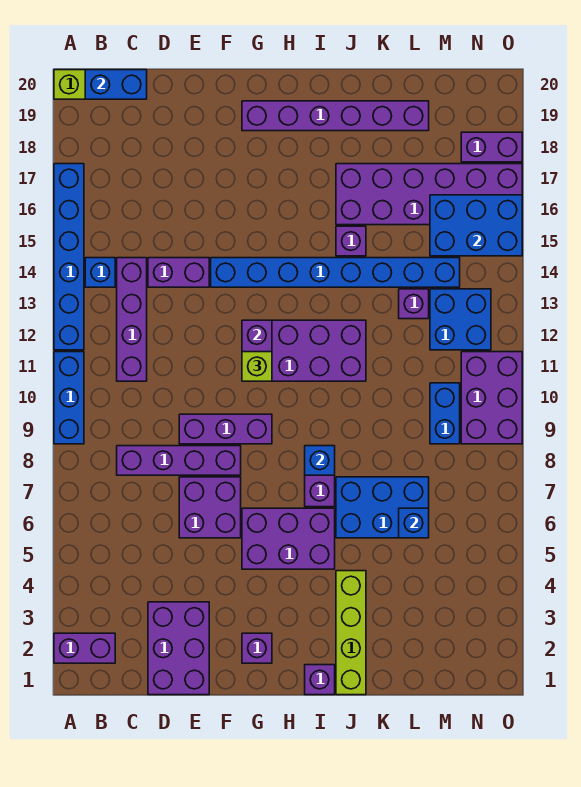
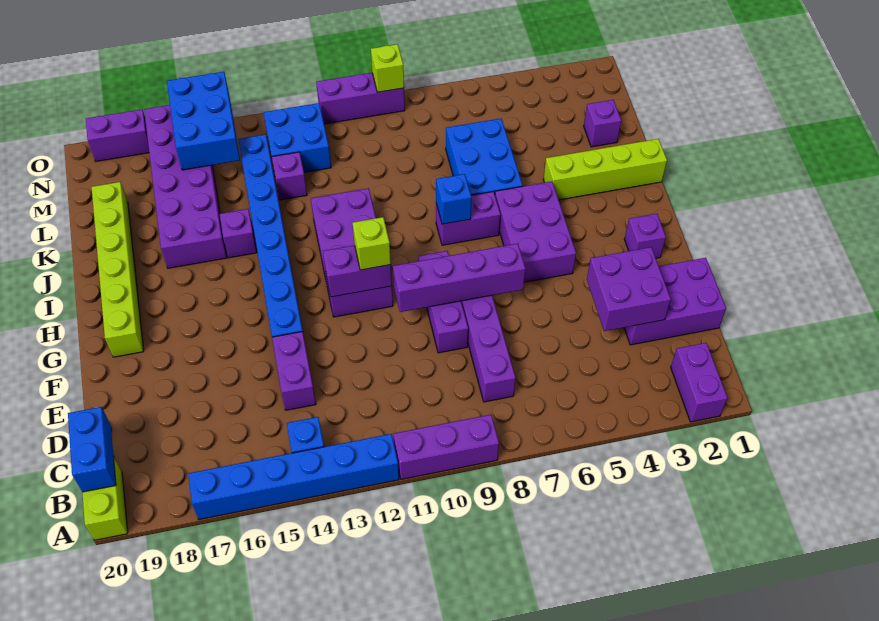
blue 1x3 brick [54,352,84,444] -> purple 1x3 brick [393,415,499,479]
purple 1x4 brick [117,258,147,381] -> purple 1x4 brick moved to [393,244,526,312]
purple 2x2 brick [179,477,241,538] -> purple 2x2 brick moved to [587,247,671,331]
purple 1x6 brick [242,101,429,131] -> lime 1x6 brick [92,182,144,357]
purple 1x1 brick [305,665,335,695] -> purple 1x1 brick moved to [584,100,621,147]
blue 1x1 brick [399,508,429,538] -> none
blue 1x2 brick [430,383,460,444] -> none
purple 2x3 brick [461,352,522,444] -> purple 1x3 brick [316,73,405,124]
purple 1x2 brick [461,132,522,162] -> purple 1x2 brick turned to [86,110,149,161]
none -> lime 1x1 brick [371,44,404,92]

